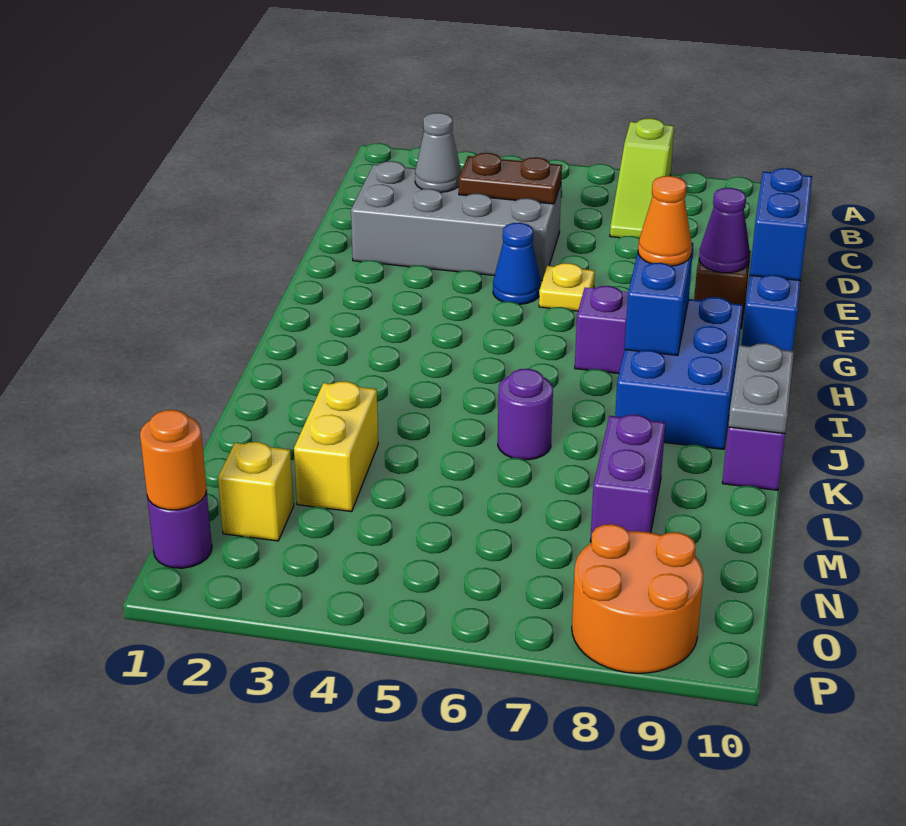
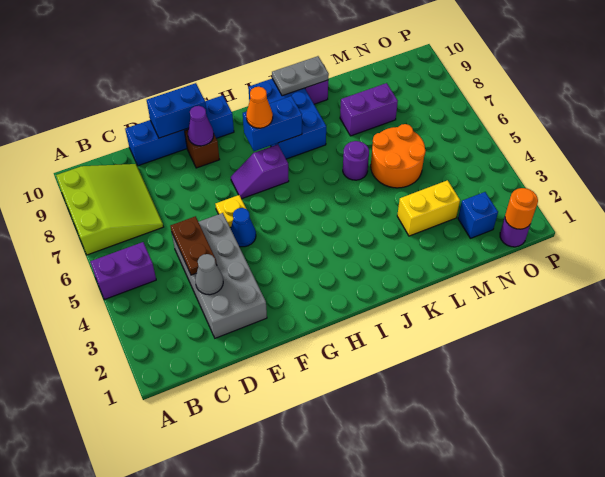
none -> purple 1x2 brick [90,242,156,300]
lime 1x3 slope [610,118,674,238] -> lime 3x3 slope [56,164,163,255]
blue 2x3 brick [615,297,743,449] -> blue 2x3 brick turned to [248,79,326,159]
yellow 1x1 brick [218,442,294,541] -> blue 1x1 brick [458,192,498,238]
orange 2x2 round brick [572,524,703,673] -> orange 2x2 round brick moved to [371,124,426,188]

